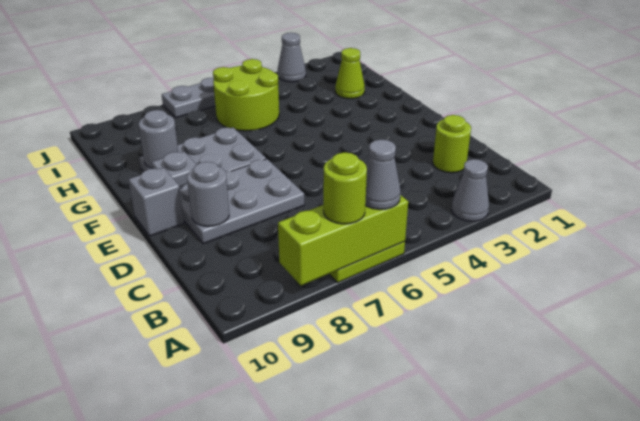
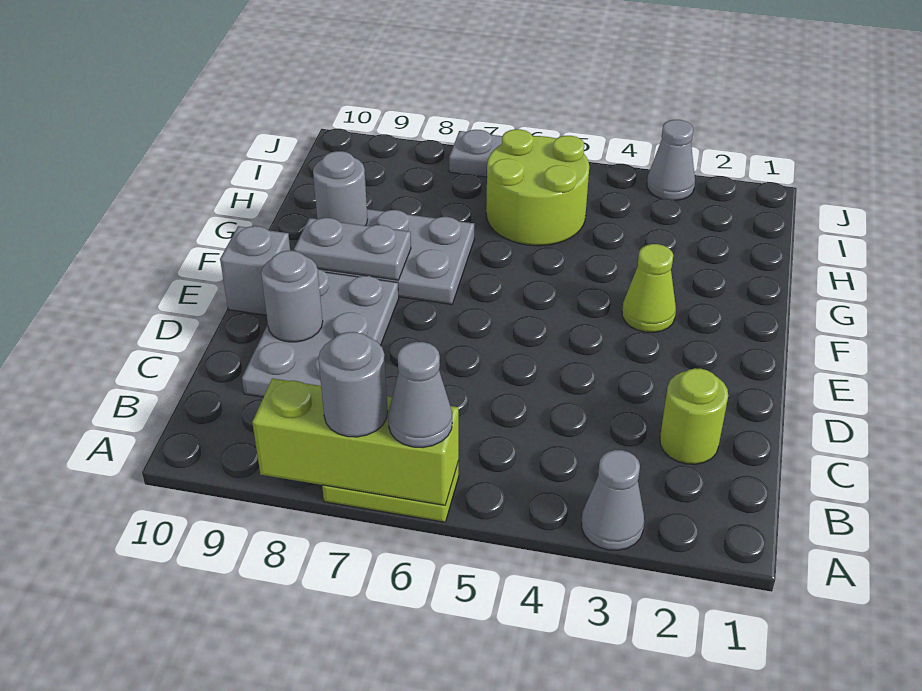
lime 1x1 round brick [323,152,367,224] -> grey 1x1 round brick [318,332,388,437]
grey 2x3 plate [180,159,304,244] -> grey 2x3 plate turned to [242,269,399,397]
grey 1x1 plate [152,152,197,187] -> grey 1x2 plate [294,218,411,280]
lime 1x1 cone [335,48,365,99] -> lime 1x1 cone moved to [622,244,676,333]

